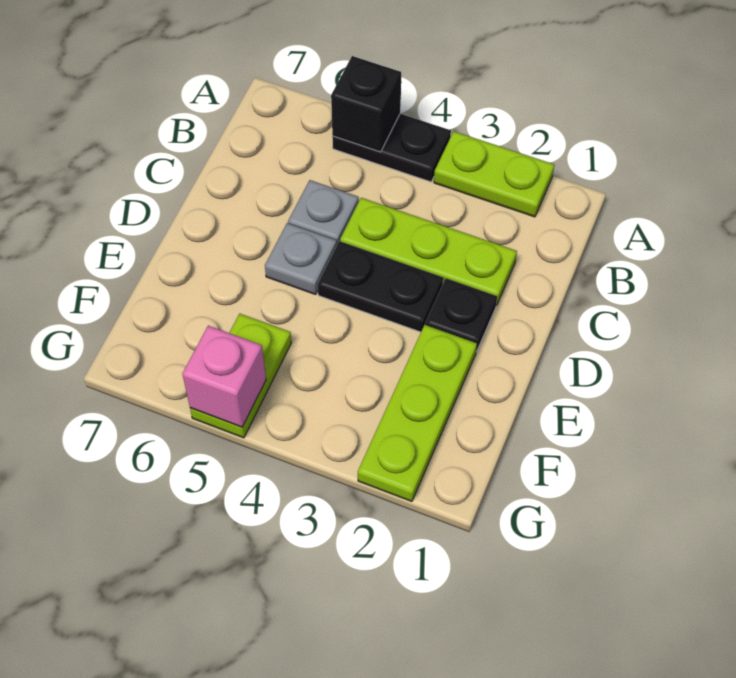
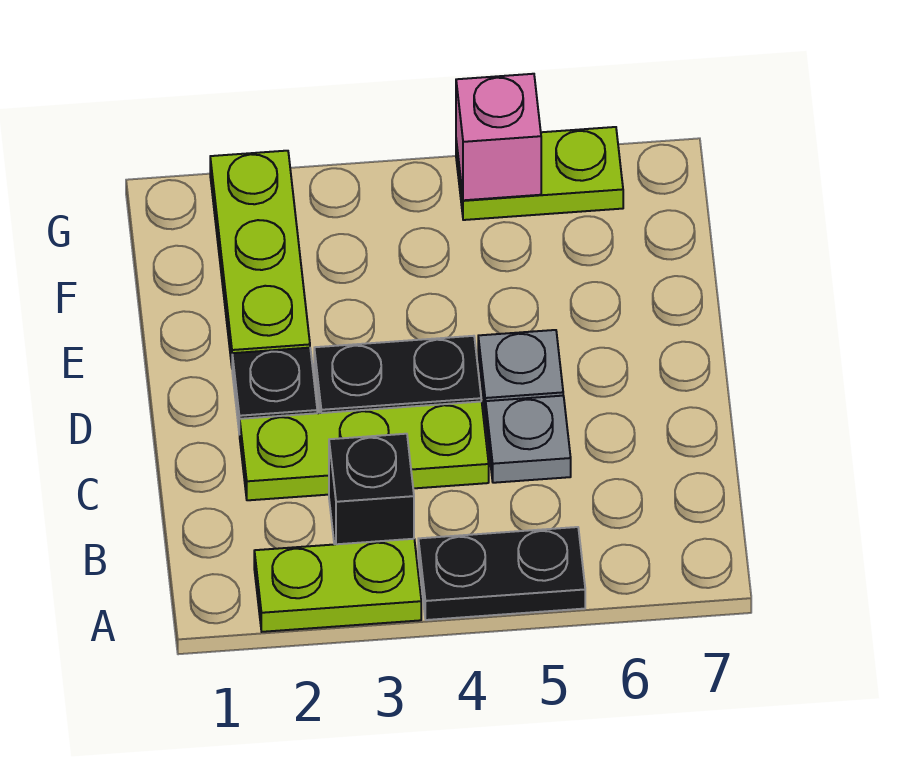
black 1x1 brick [331,56,401,152] -> black 1x1 brick moved to [329,434,414,544]
lime 1x2 plate [190,314,291,438] -> lime 1x2 plate turned to [456,127,623,220]

